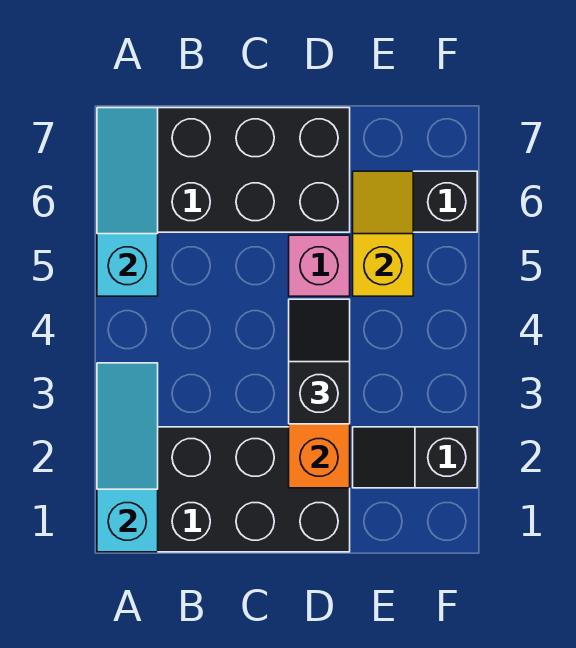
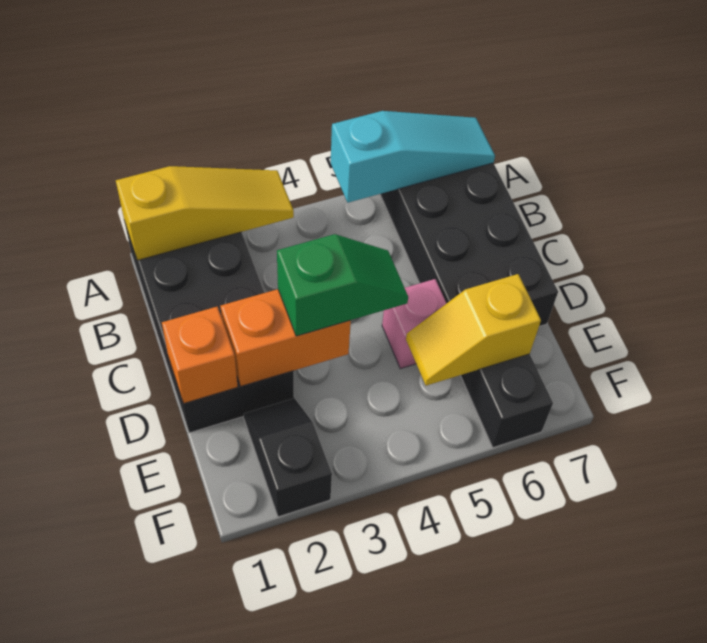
cyan 1x3 slope [97,363,158,552] -> yellow 1x3 slope [116,166,294,260]
none -> orange 1x1 brick [162,307,238,403]
black 1x2 slope [289,299,350,424] -> green 1x2 slope [277,234,408,336]
yellow 1x2 slope [353,171,413,296] -> yellow 1x2 slope turned to [406,274,541,386]

